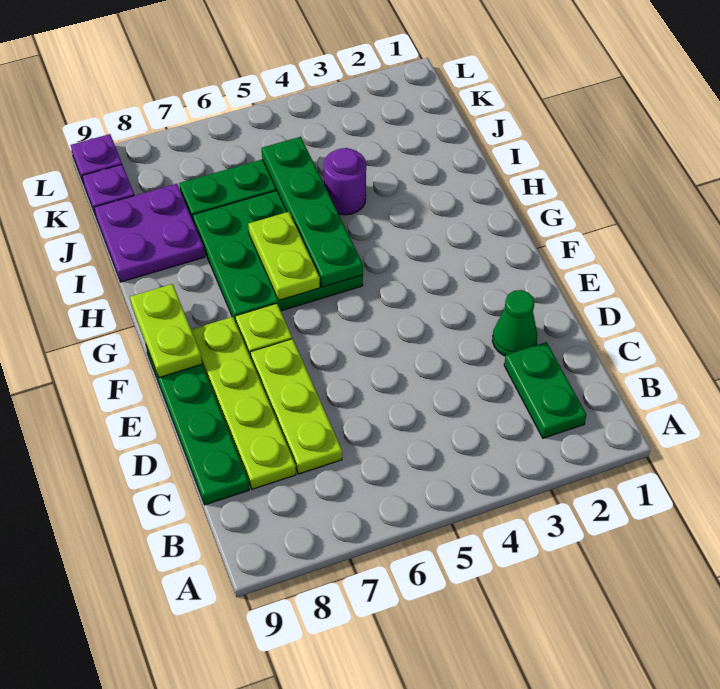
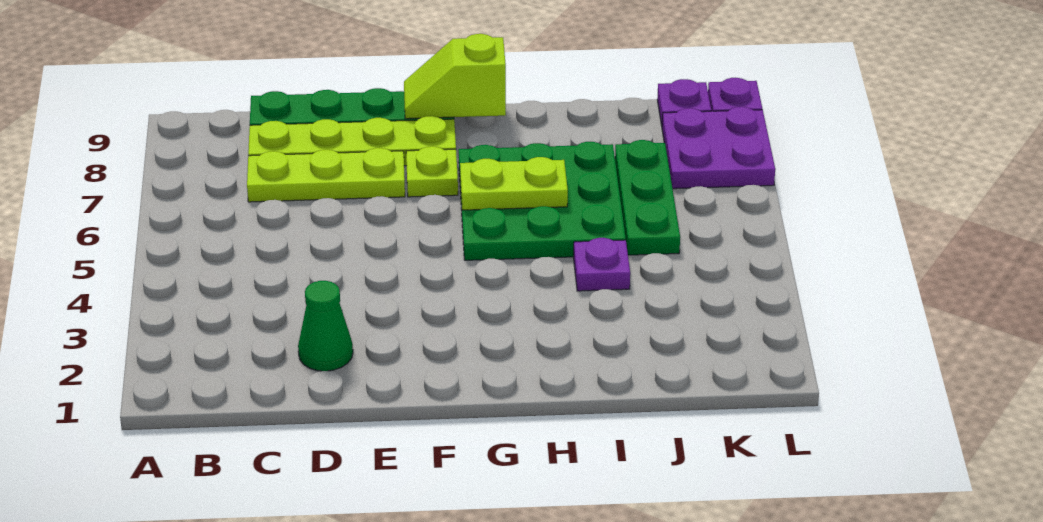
green 1x2 plate [504,342,586,438] -> none
lime 1x2 plate [130,284,202,378] -> lime 1x2 slope [404,34,506,119]
green 1x4 plate [262,137,363,287] -> none
purple 1x1 round brick [324,148,366,215] -> purple 1x1 plate [574,238,630,291]
purple 2x2 plate [94,184,205,282] -> purple 2x2 plate moved to [662,107,775,189]

